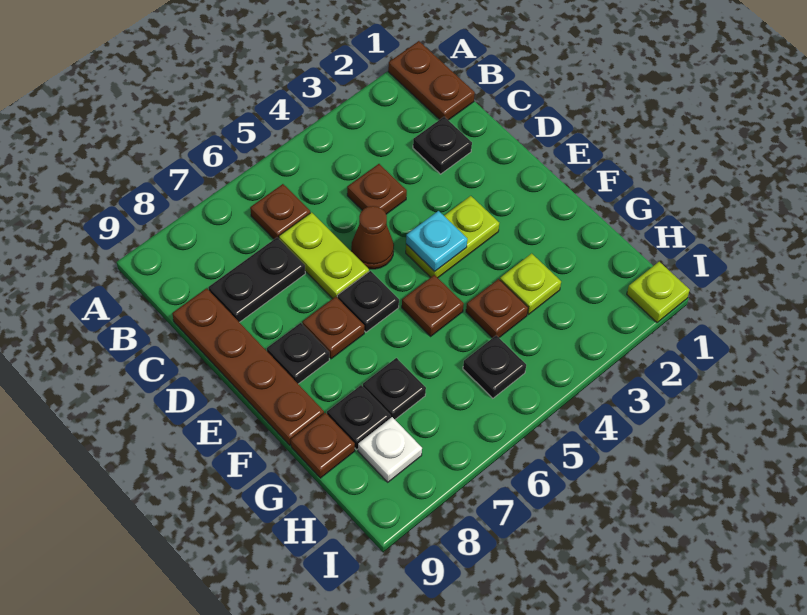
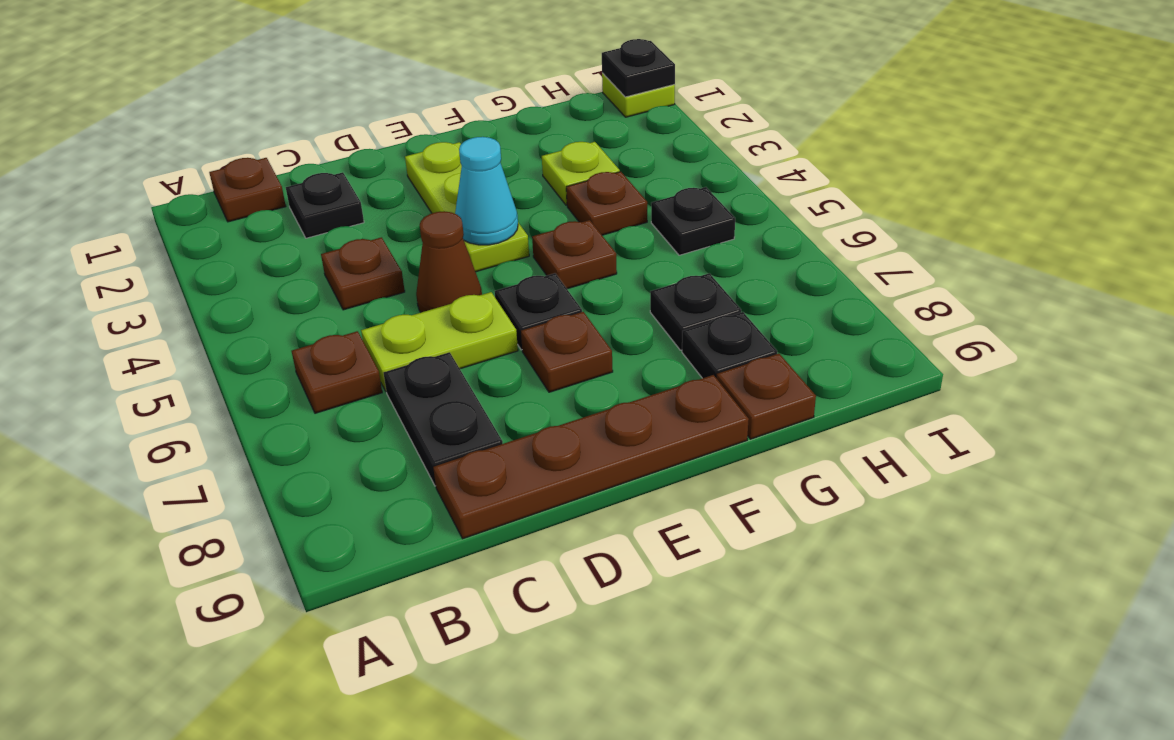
brown 1x2 plate [388,41,475,120] -> brown 1x1 plate [209,158,286,222]
lime 1x2 plate [406,196,499,278] -> lime 1x3 plate [405,142,529,272]
cyan 1x1 plate [406,211,467,272] -> cyan 1x1 cone [455,137,518,245]
black 1x1 plate [267,323,329,384] -> black 1x1 plate moved to [602,39,675,97]
white 1x1 plate [358,417,422,482] -> none

